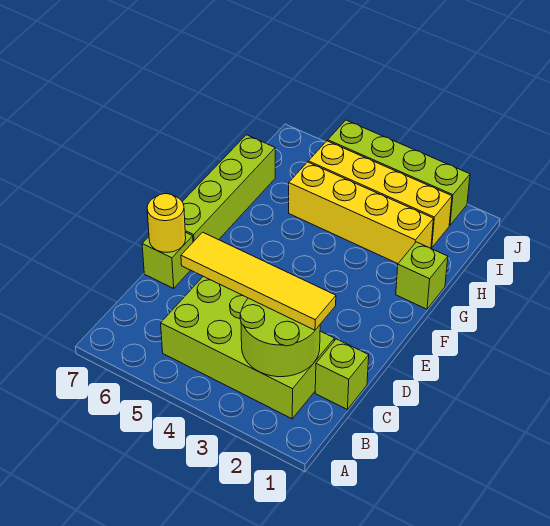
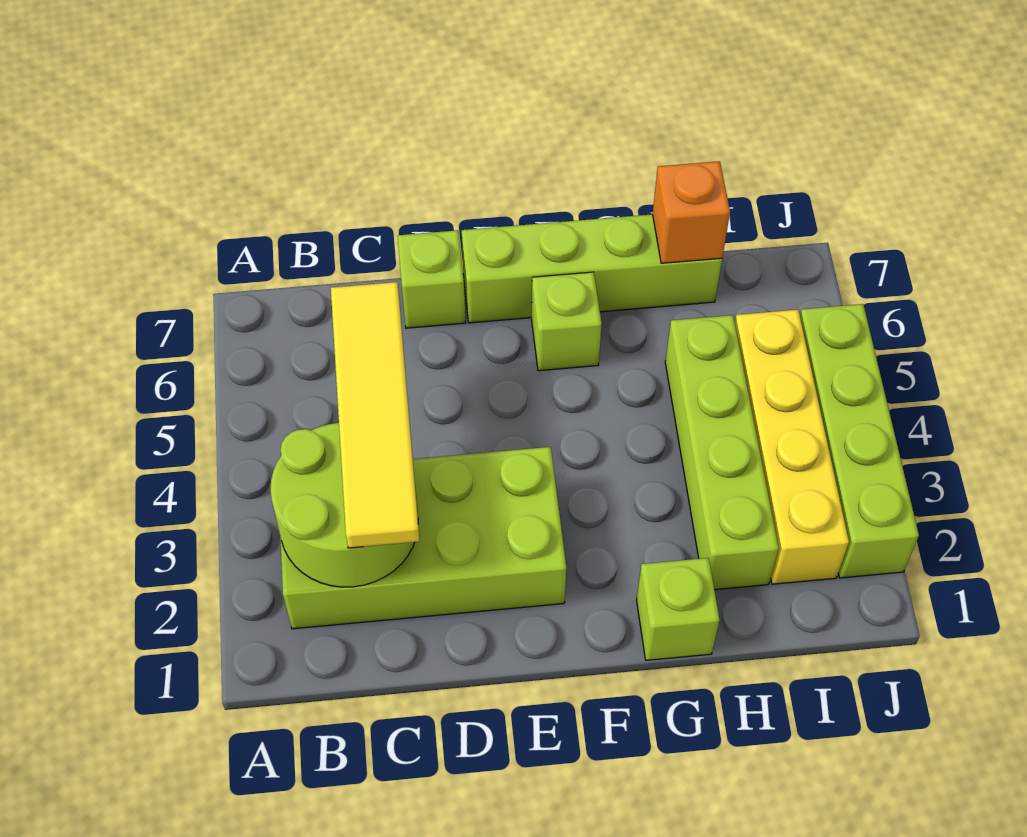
lime 2x4 brick [161,276,335,419] -> lime 2x4 brick turned to [281,447,566,629]
lime 1x1 brick [315,339,369,409] -> lime 1x1 brick moved to [532,272,602,371]
yellow 1x1 round brick [147,194,186,252] -> none
yellow 1x4 brick [289,162,433,264] -> lime 1x4 brick [665,315,779,590]
none -> orange 1x1 brick [653,161,730,263]

